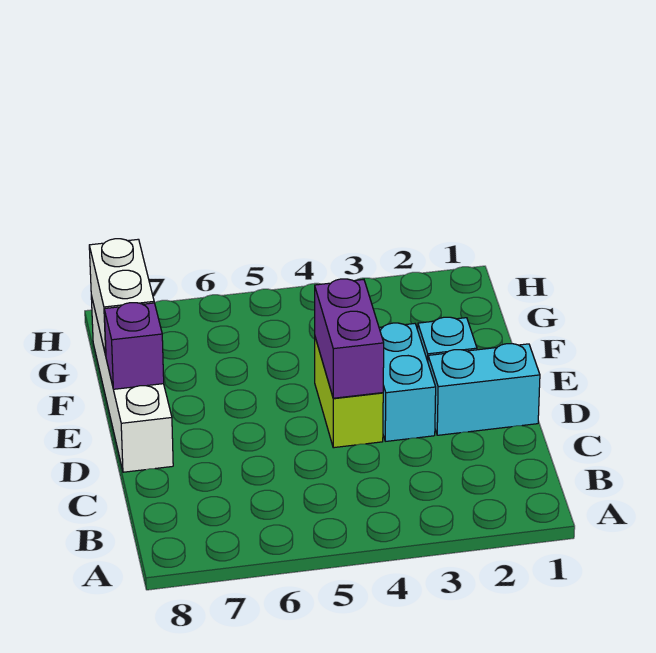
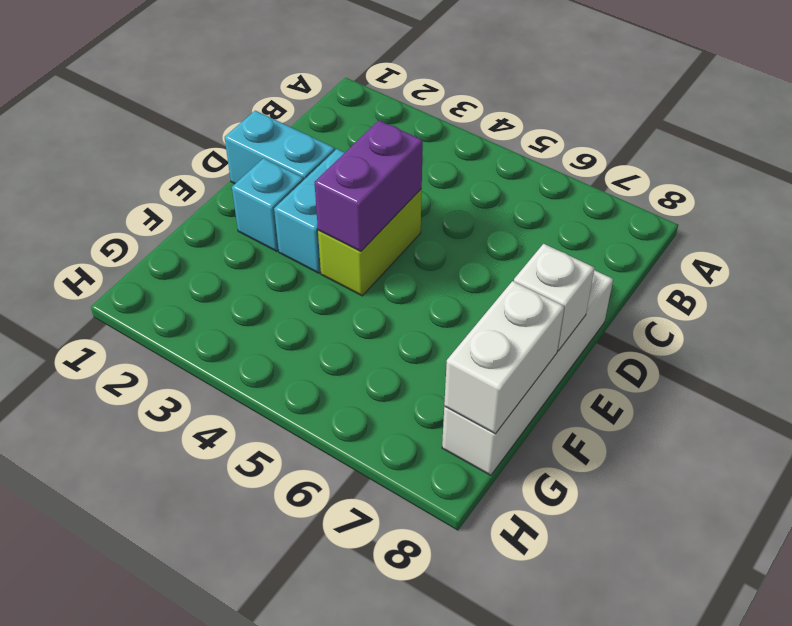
purple 1x1 brick [104,303,164,389] -> white 1x1 brick [514,244,595,351]

